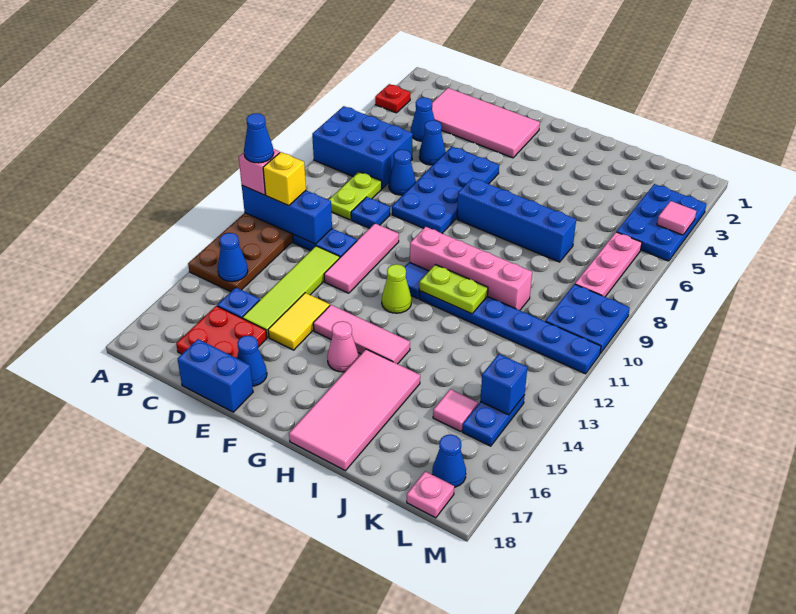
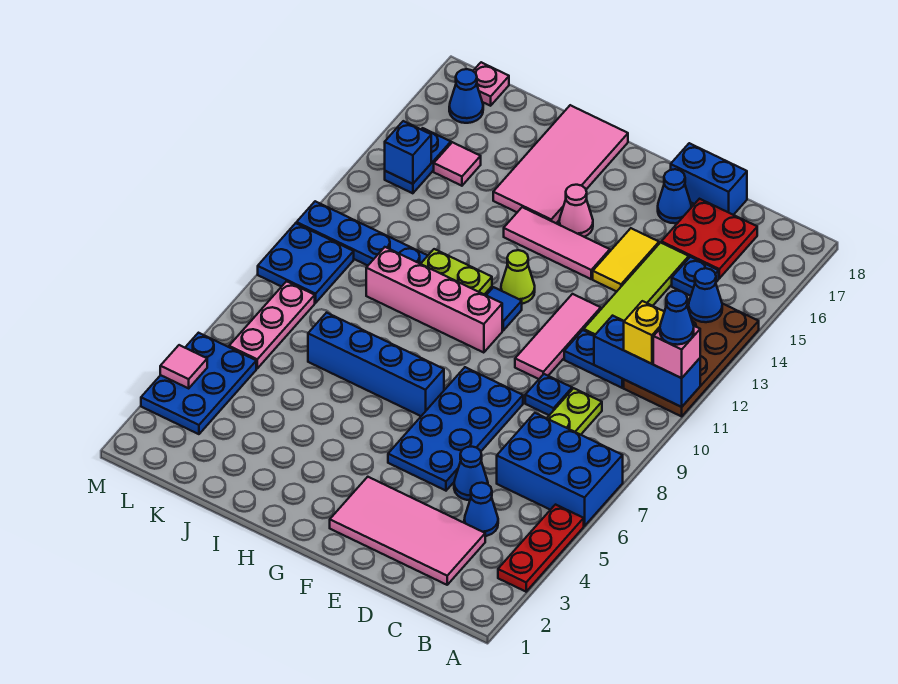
red 1x1 plate [375,84,410,113] -> red 1x3 plate [498,505,584,592]
blue 1x1 cone [389,150,416,195] -> none

